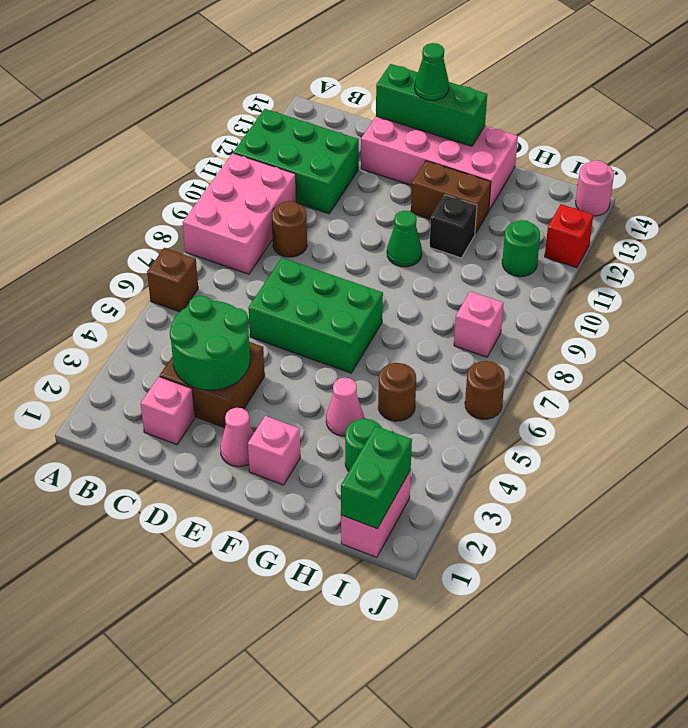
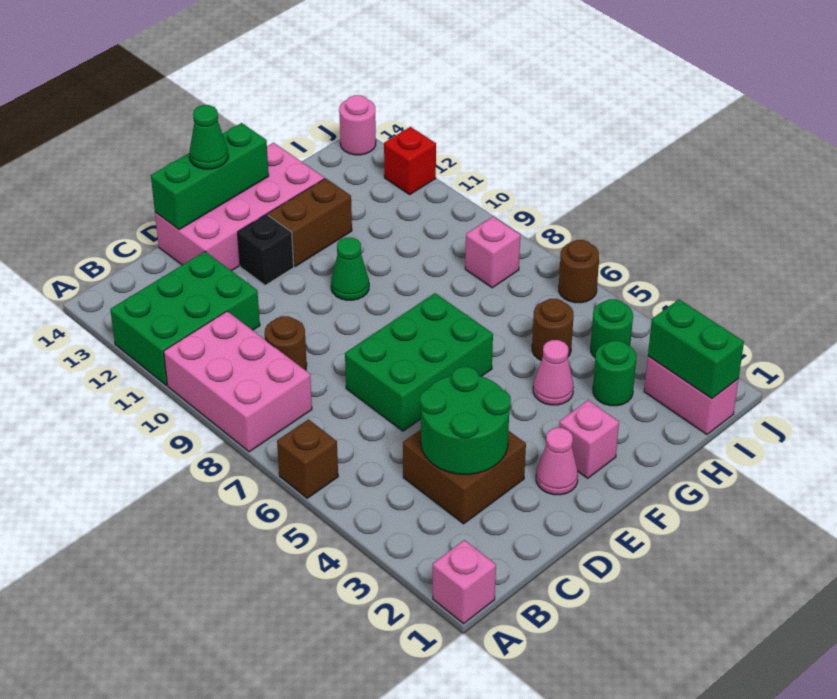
pink 1x1 brick [141,377,195,445] -> pink 1x1 brick moved to [433,540,496,624]
black 1x1 brick [430,195,477,258] -> black 1x1 brick moved to [238,214,294,285]
green 1x1 round brick [502,220,540,277] -> green 1x1 round brick moved to [591,299,633,357]

